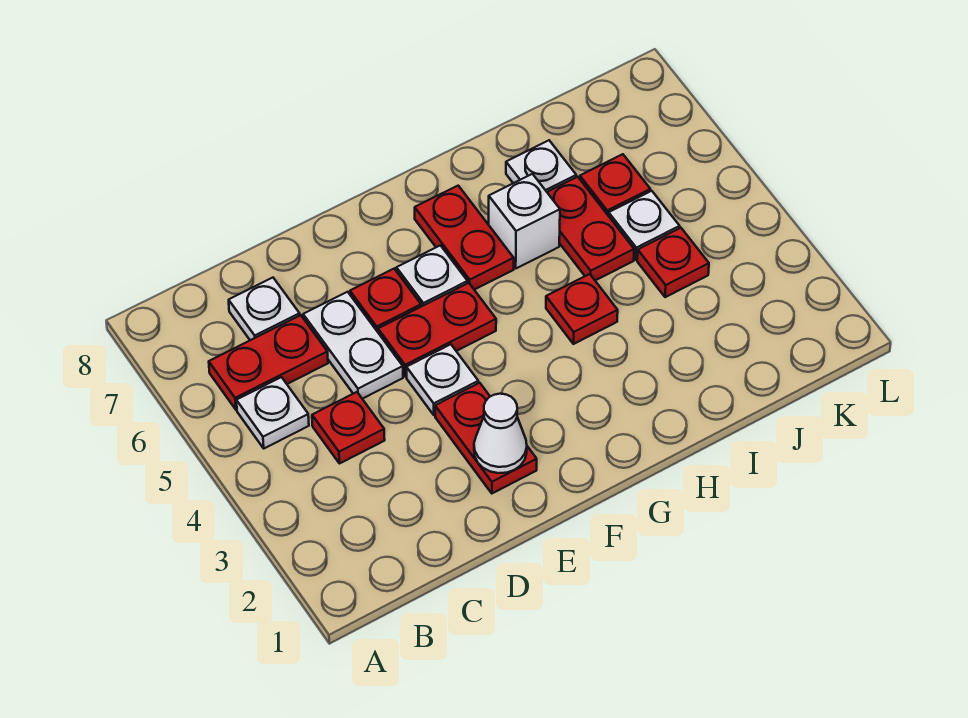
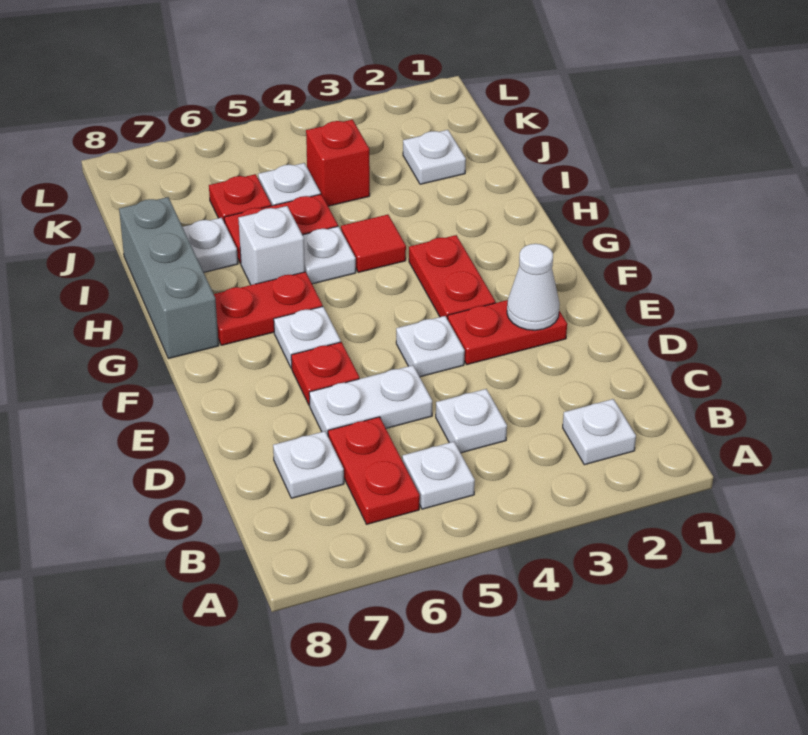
none -> white 1x1 plate [563,399,636,465]
red 1x1 plate [312,392,385,464] -> white 1x1 plate [436,389,507,453]
red 1x2 plate [378,283,496,377] -> red 1x2 plate moved to [409,235,495,319]
none -> grey 1x3 brick [119,197,219,359]
red 1x1 plate [546,274,618,344] -> red 1x1 tile [341,215,406,272]
none -> white 1x1 plate [303,226,356,284]
none -> white 1x1 plate [403,130,466,184]
red 1x1 plate [637,228,709,297] -> red 1x1 brick [306,120,370,206]

